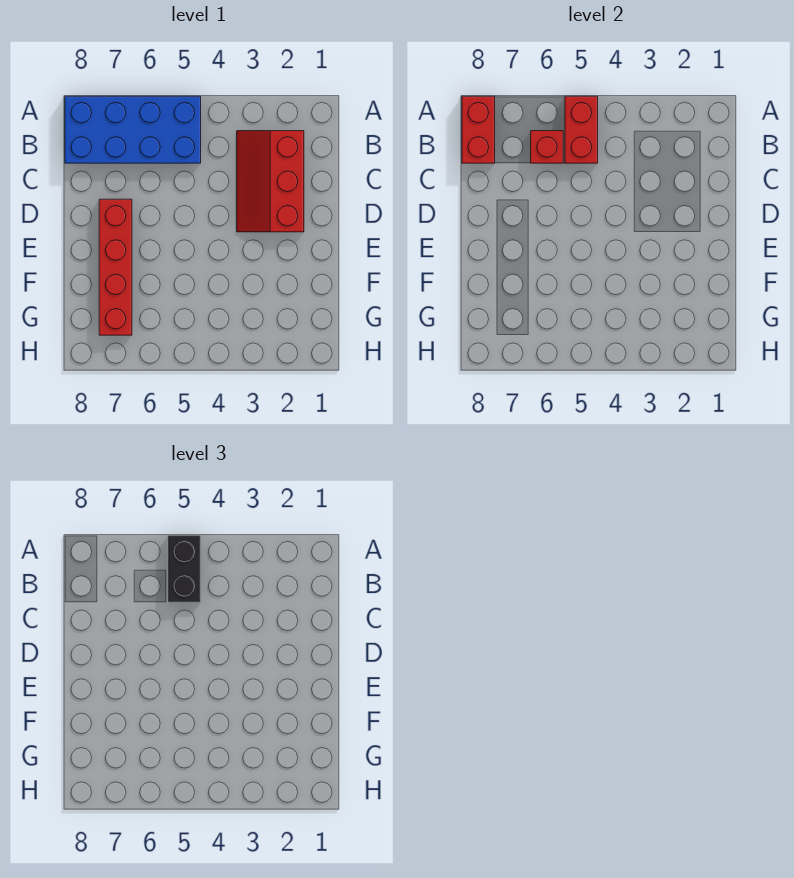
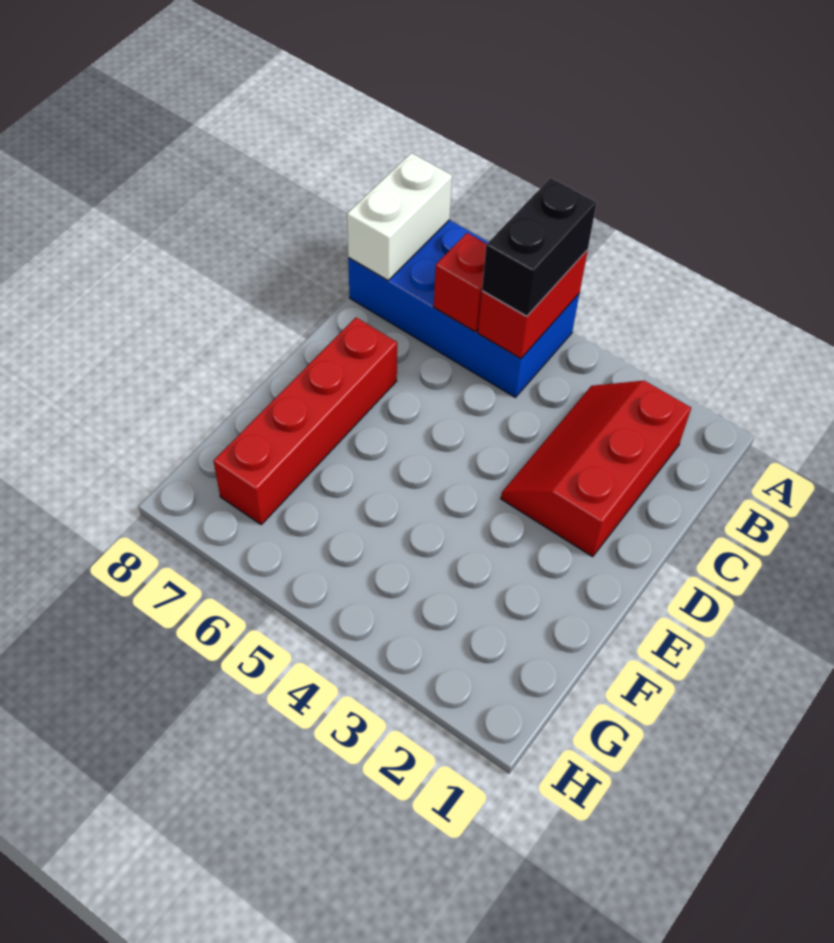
red 1x2 brick [462,96,495,163] -> white 1x2 brick [347,153,452,280]

